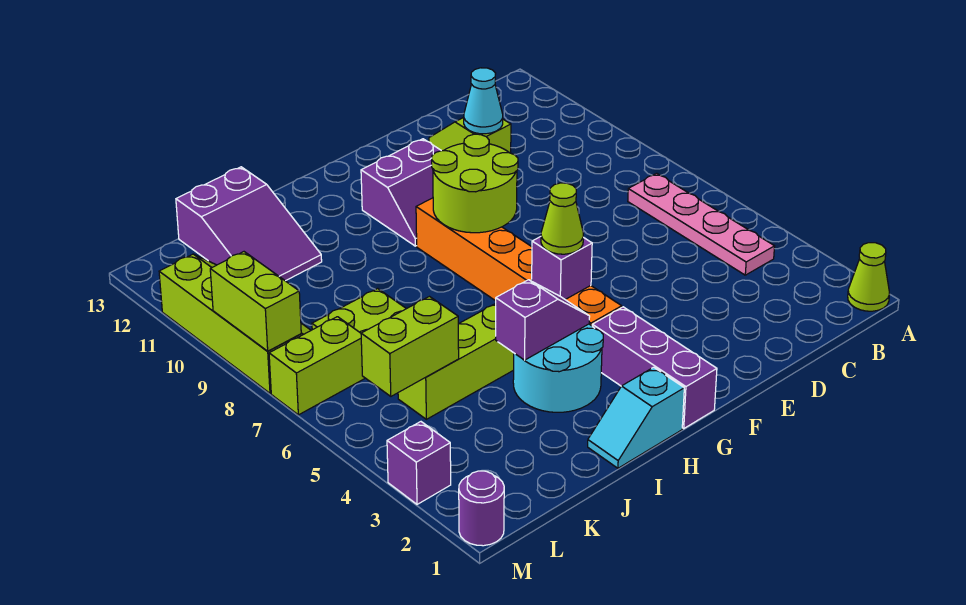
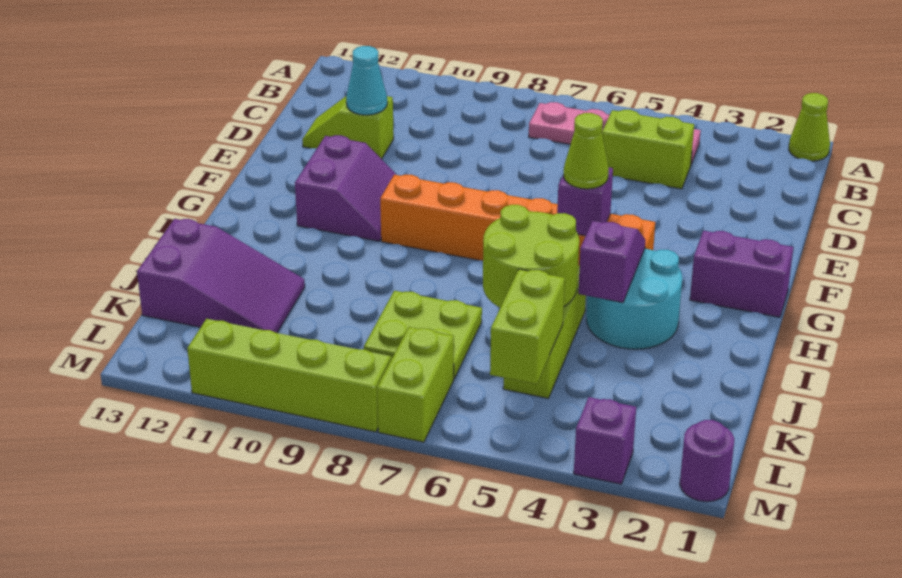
lime 2x2 round brick [432,134,518,233] -> lime 2x2 round brick moved to [483,205,579,308]
purple 1x3 brick [592,307,717,428] -> purple 1x2 brick [690,231,793,317]
cyan 1x2 slope [588,367,684,468] -> none
lime 1x2 brick [210,252,301,351] -> lime 1x2 brick moved to [602,110,694,189]

